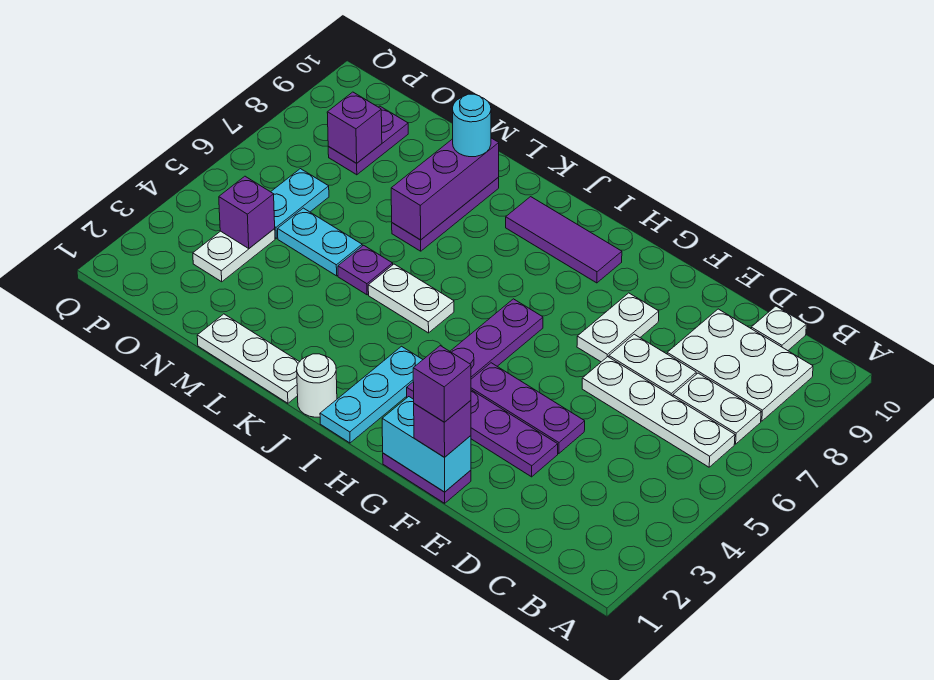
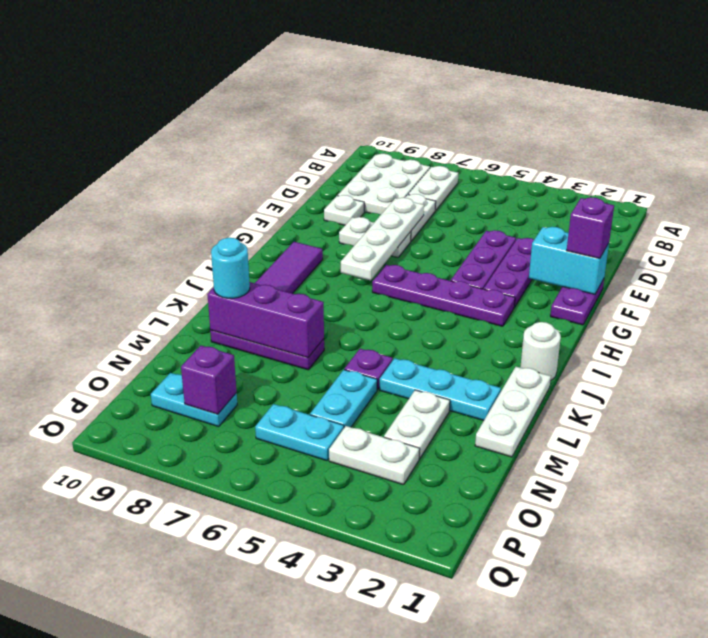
white 1x4 plate [582,357,735,467] -> white 1x4 plate moved to [341,198,424,280]
white 1x1 plate [751,306,806,351] -> white 1x1 plate moved to [324,195,364,225]
cyan 1x2 brick [382,397,471,492] -> cyan 1x2 brick turned to [529,227,609,294]
purple 1x1 brick [413,346,471,422] -> none
cyan 1x3 plate [320,346,423,443] -> cyan 1x3 plate moved to [380,358,501,420]
white 1x2 plate [368,264,454,333] -> white 1x2 plate moved to [384,390,450,459]
purple 1x1 brick [219,176,275,248] -> none
purple 1x2 plate [328,106,408,175] -> cyan 1x2 plate [151,373,237,427]

